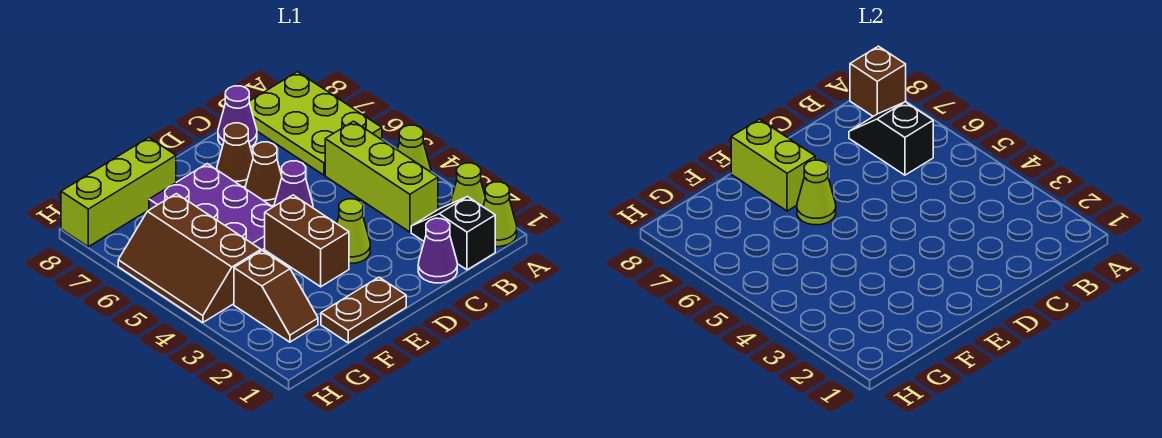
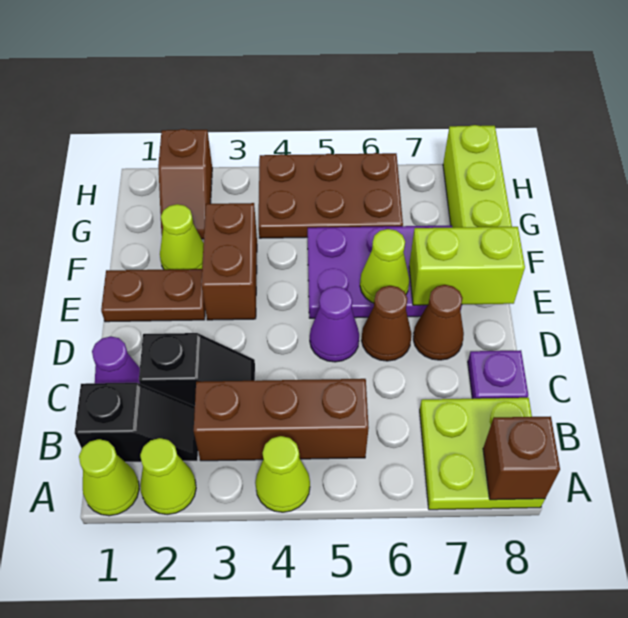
lime 2x3 plate [249,72,382,175] -> lime 2x2 plate [420,398,545,510]
lime 1x3 brick [325,121,438,232] -> brown 1x3 brick [194,379,369,461]
black 1x2 slope [849,102,933,175] -> black 1x2 slope moved to [139,333,255,406]
purple 1x1 cone [218,86,257,147] -> purple 1x1 plate [468,350,528,399]
lime 1x1 cone [337,199,370,263] -> lime 1x1 cone moved to [160,204,204,270]
brown 1x2 plate [321,277,406,343] -> brown 1x2 plate turned to [101,269,205,322]
brown 1x2 brick [265,195,349,287] -> brown 1x2 brick turned to [201,203,257,320]
brown 1x2 slope [234,250,318,342] -> brown 1x2 slope turned to [158,129,212,239]
brown 2x3 slope [118,194,261,322] -> brown 2x3 plate [259,153,403,238]

